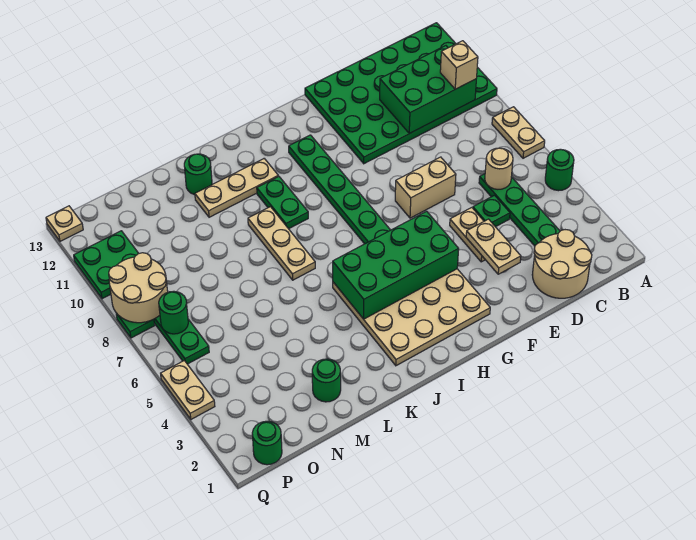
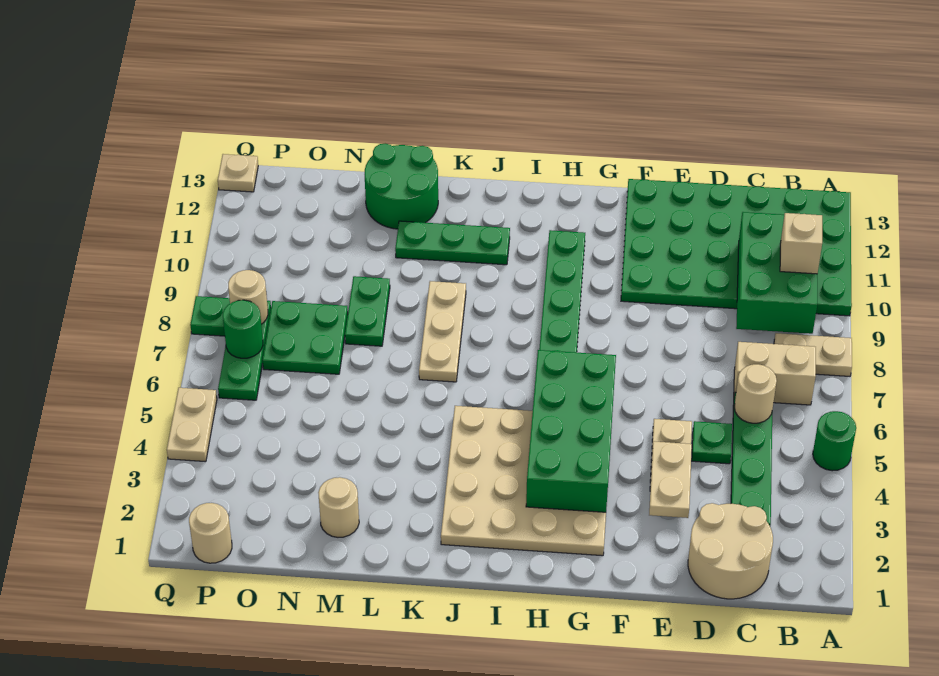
tan 1x2 plate [492,107,545,158] -> tan 1x2 plate turned to [774,333,852,376]
green 2x3 brick [380,46,476,133] -> green 2x3 brick turned to [736,212,817,334]
tan 1x2 brick [395,157,456,218] -> tan 1x2 brick moved to [734,342,816,405]
green 2x4 brick [333,211,459,319] -> green 2x4 brick turned to [526,350,616,512]
green 1x2 plate [257,176,308,229] -> green 1x2 plate moved to [345,276,390,346]
tan 1x3 plate [195,159,278,217] -> green 1x3 plate [395,221,510,265]
green 1x1 round brick [184,154,212,195] -> green 2x2 round brick [365,144,438,229]
green 1x1 round brick [312,359,341,402] -> tan 1x1 round brick [318,477,359,537]
green 1x1 round brick [252,421,282,465] -> tan 1x1 round brick [189,503,232,563]
tan 2x2 round brick [109,253,168,323] -> tan 1x1 round brick [228,270,268,324]
green 2x2 plate [74,231,139,299] -> green 2x2 plate moved to [263,301,348,374]

